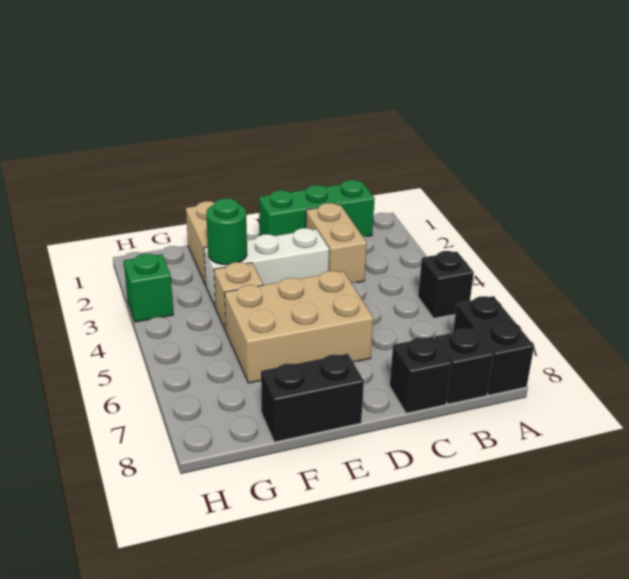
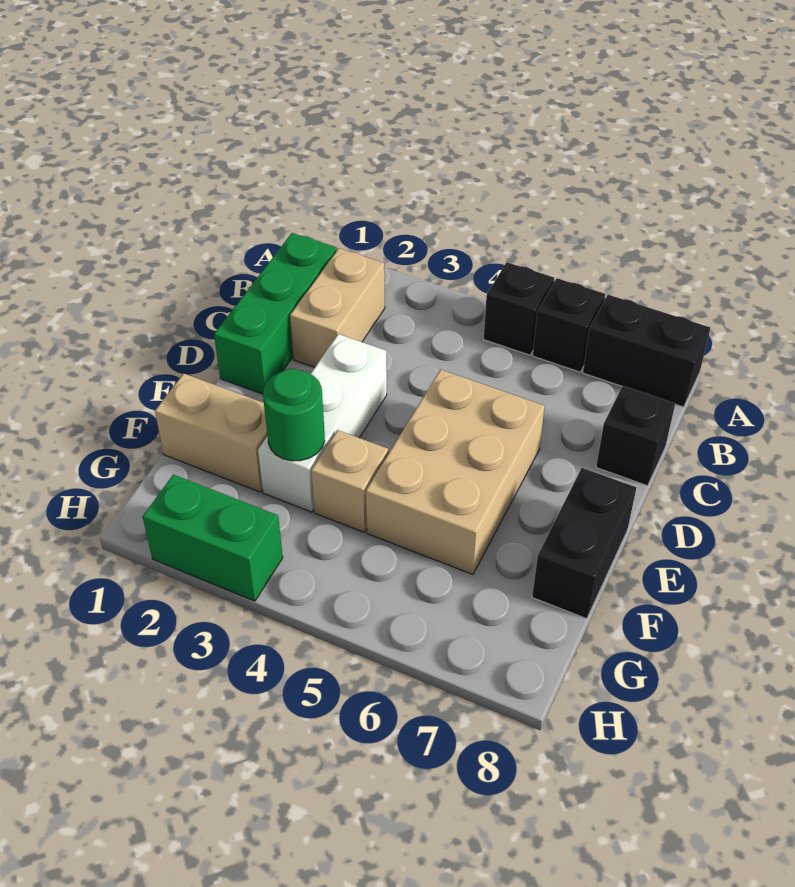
black 1x1 brick [435,329,493,404] -> black 1x1 brick moved to [533,278,605,372]
tan 1x2 brick [306,203,367,283] -> tan 1x2 brick turned to [290,248,385,367]
green 1x1 brick [124,254,173,322] -> green 1x2 brick [143,474,283,601]

